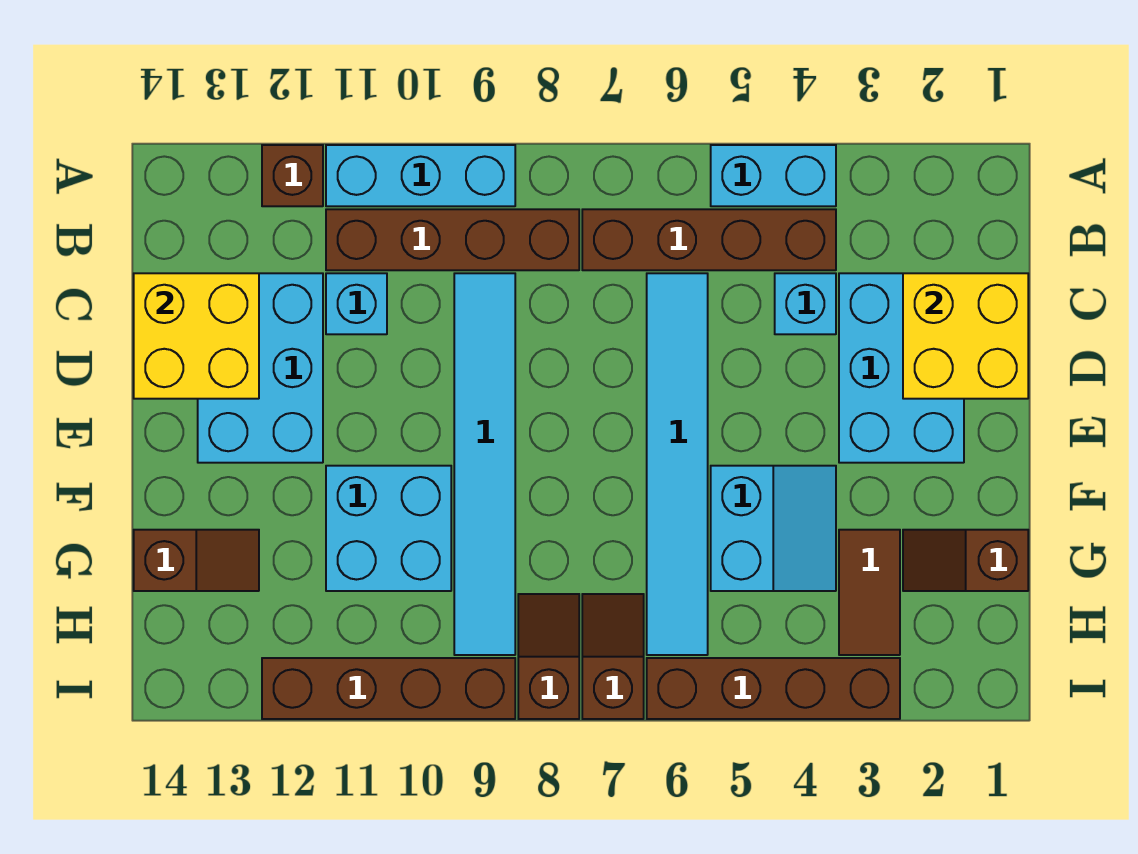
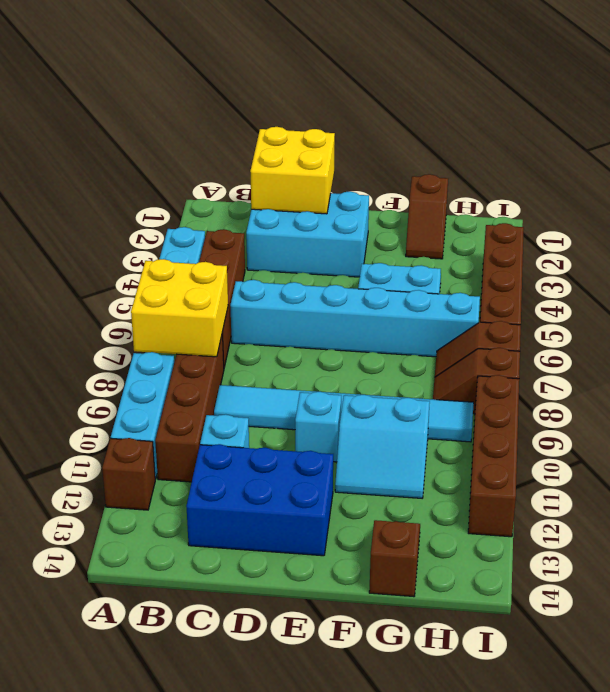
cyan 1x1 brick [775,273,836,334] -> cyan 1x1 brick moved to [295,392,342,462]
cyan 1x6 tile [647,273,708,655] -> cyan 1x6 brick [230,280,480,357]
cyan 2x3 brick [198,273,323,463] -> blue 2x3 brick [186,444,333,556]
yellow 2x2 brick [134,273,259,399] -> yellow 2x2 brick moved to [131,259,228,357]
cyan 2x2 brick [326,466,451,591] -> cyan 2x2 slope [335,395,430,498]
brown 1x2 tile [839,530,900,655] -> none

